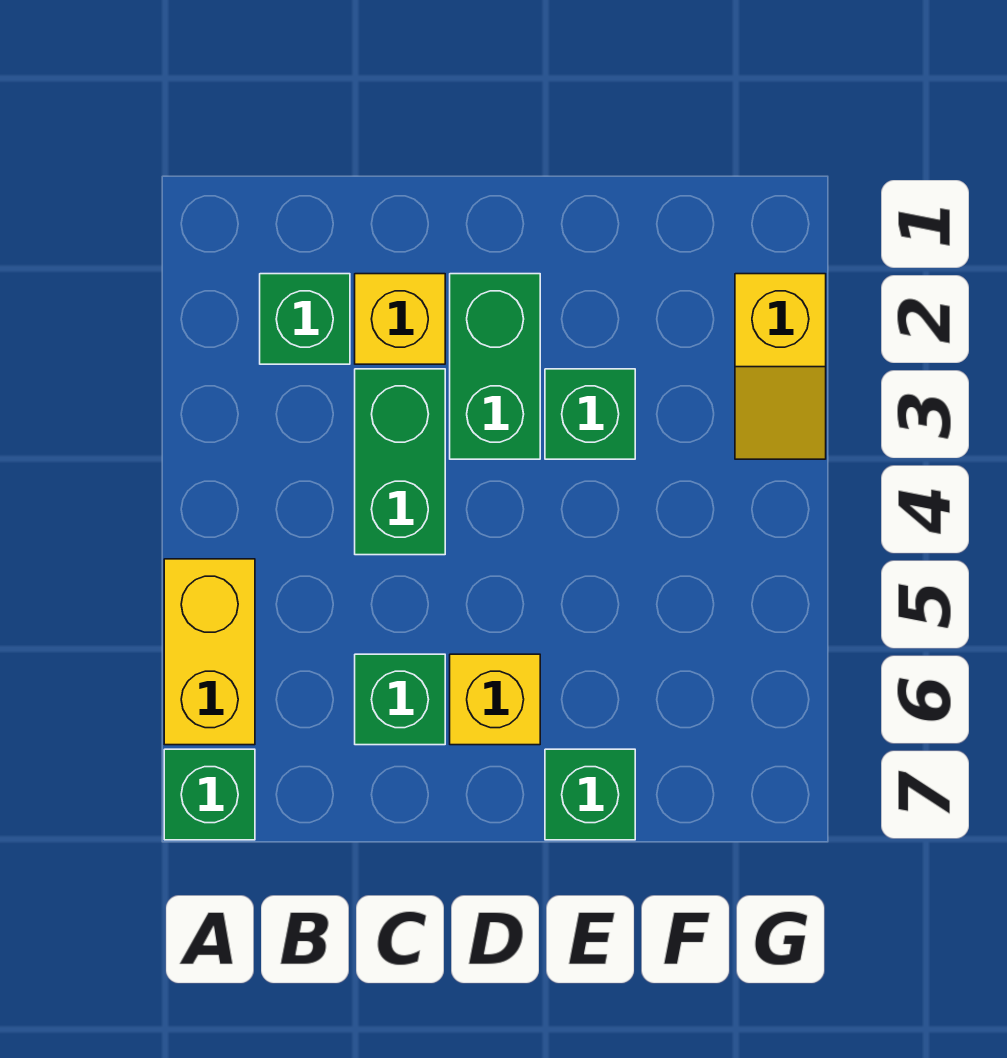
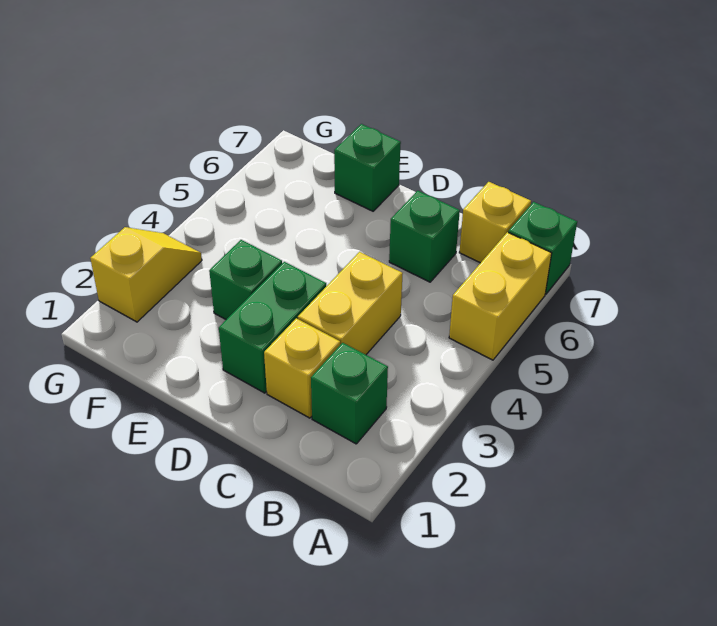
green 1x2 brick [355,369,445,555] -> yellow 1x2 brick [298,252,403,355]
yellow 1x1 brick [450,654,540,745] -> yellow 1x1 brick moved to [459,182,531,263]

